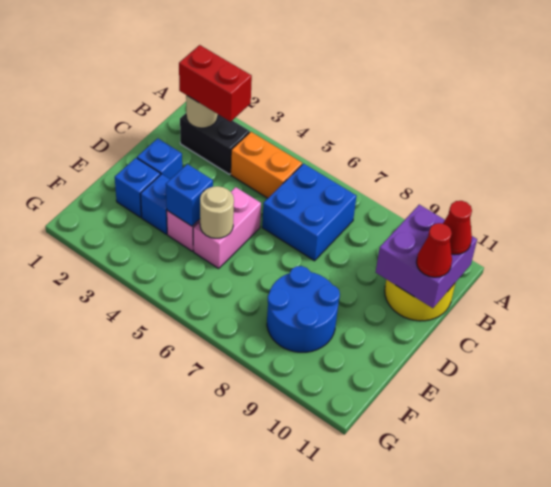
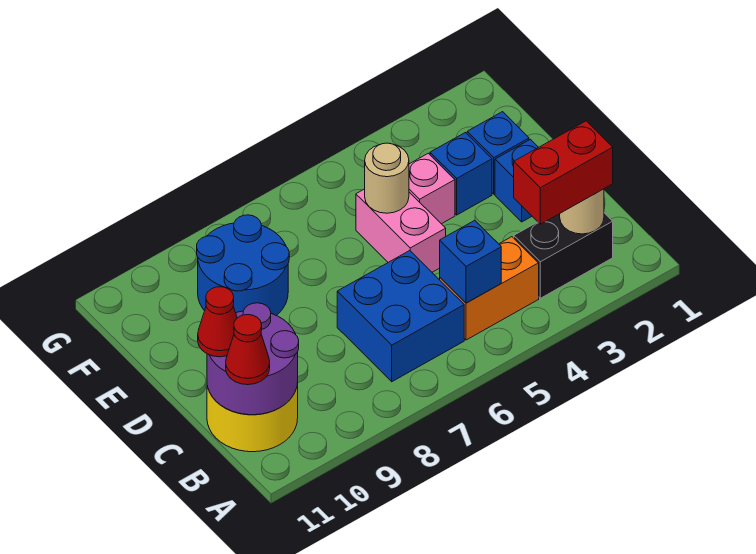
purple 2x2 brick [376,205,477,308] -> purple 2x2 round brick [207,303,299,415]
blue 1x1 brick [166,164,213,226] -> blue 1x1 brick moved to [440,221,501,303]

